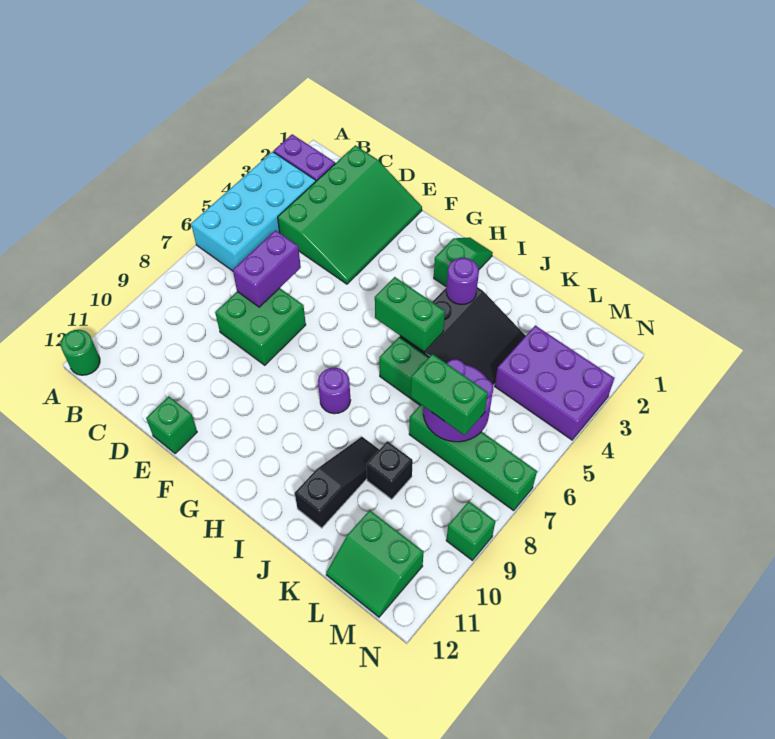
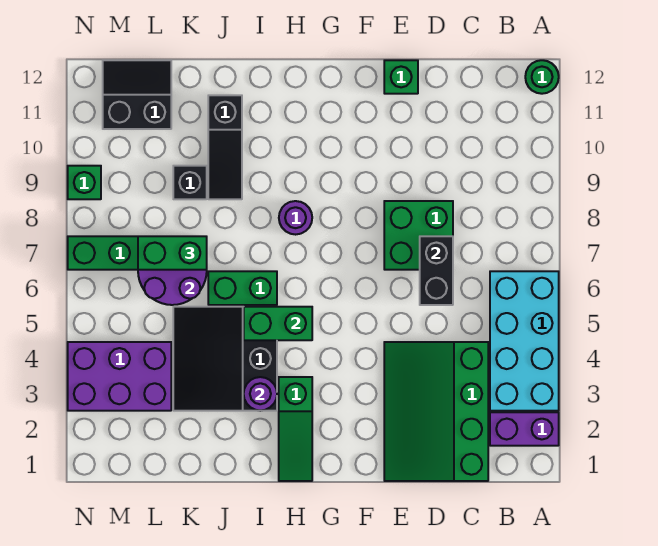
purple 1x2 brick [233,230,301,307] -> black 1x2 brick [420,236,453,305]
green 1x2 slope [434,237,493,287] -> green 1x3 slope [279,377,312,481]
green 2x2 slope [326,510,424,617] -> black 2x2 slope [103,60,171,129]

